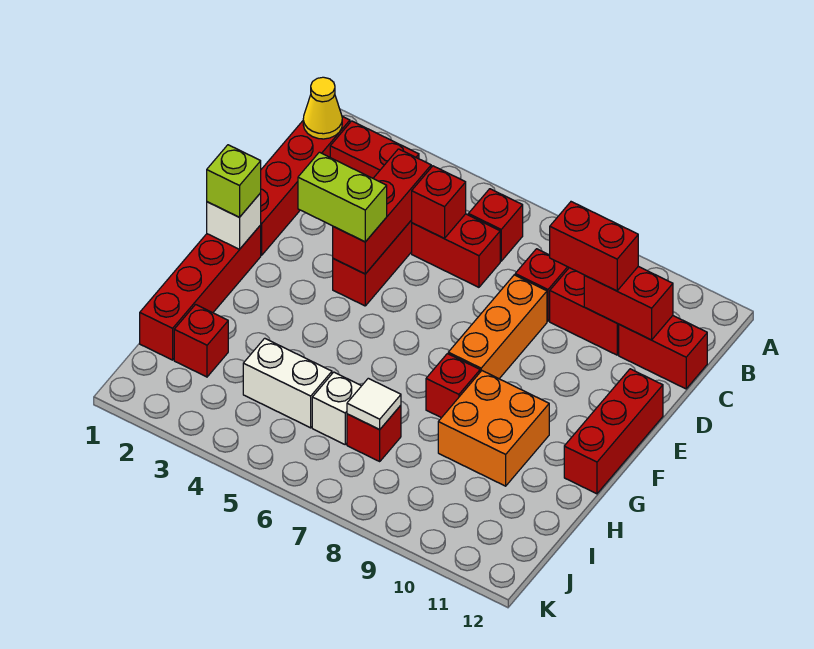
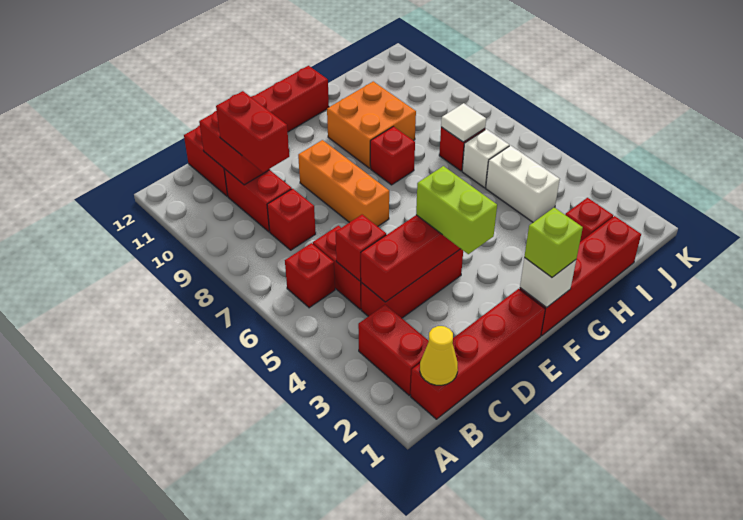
orange 1x3 brick [448,275,547,379] -> orange 1x3 brick turned to [298,140,389,226]

